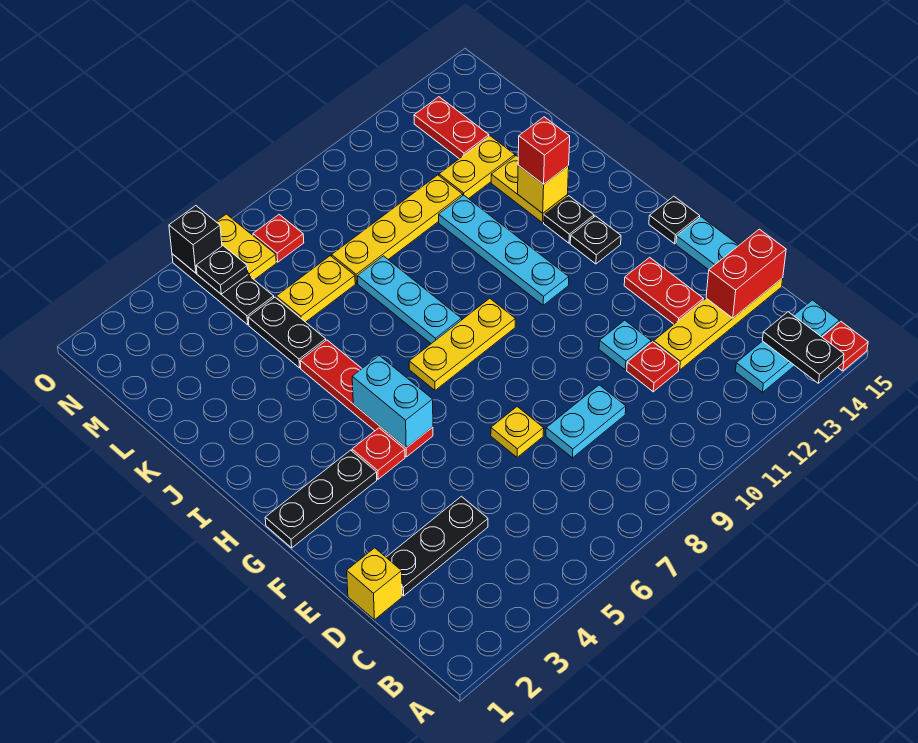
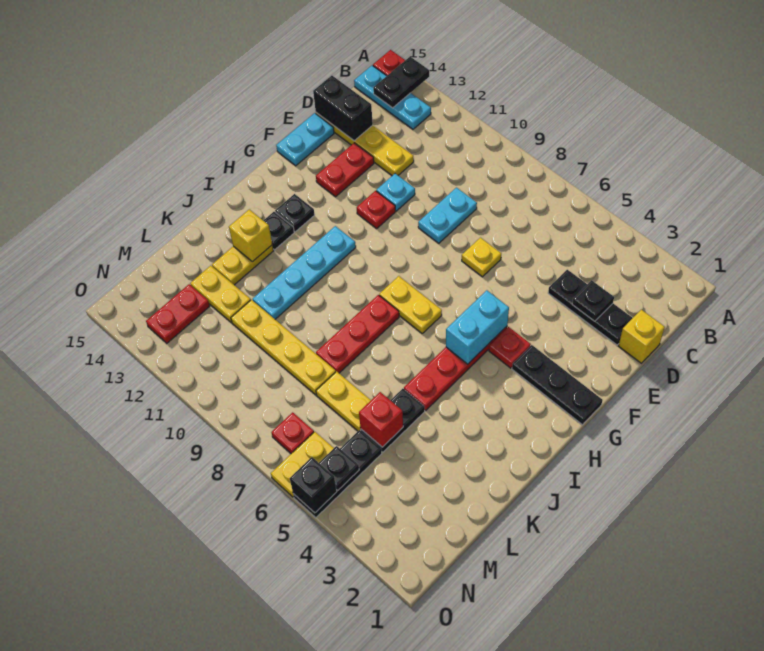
cyan 1x2 plate [546,385,626,458] -> cyan 1x2 plate turned to [418,188,477,243]
red 1x1 plate [627,342,679,392] -> red 1x1 plate moved to [357,191,396,228]
red 1x2 brick [706,229,786,318] -> black 1x2 brick [313,76,373,141]
black 1x1 plate [649,196,700,244] -> black 1x1 plate moved to [572,280,614,321]
yellow 1x3 plate [409,298,515,390] -> yellow 1x2 plate [379,276,442,333]
cyan 1x3 plate [358,256,462,344] -> red 1x3 plate [316,295,399,373]
red 1x1 brick [518,117,570,184] -> red 1x1 brick moved to [359,392,403,447]

